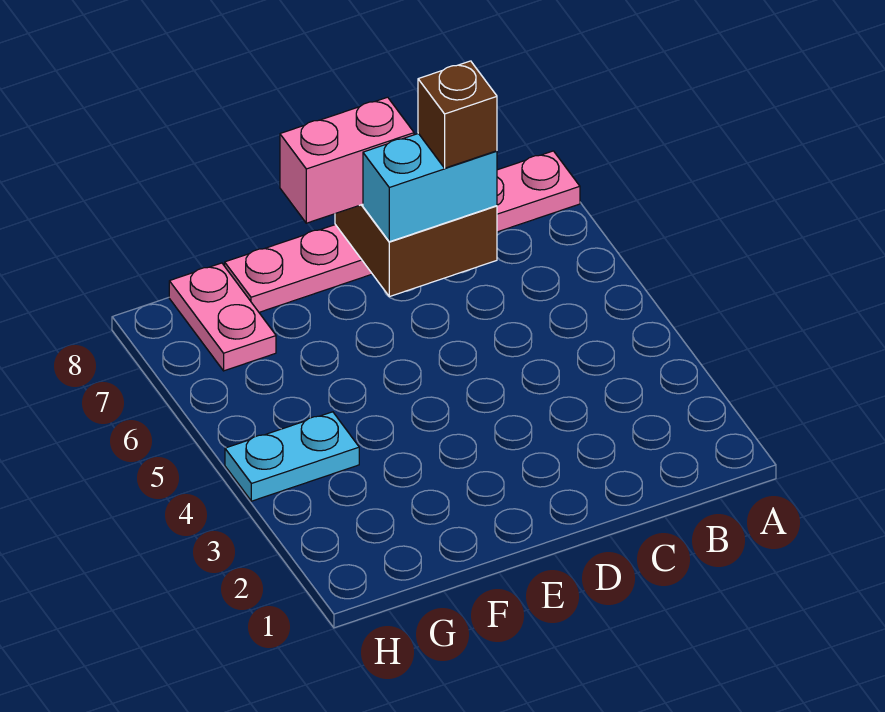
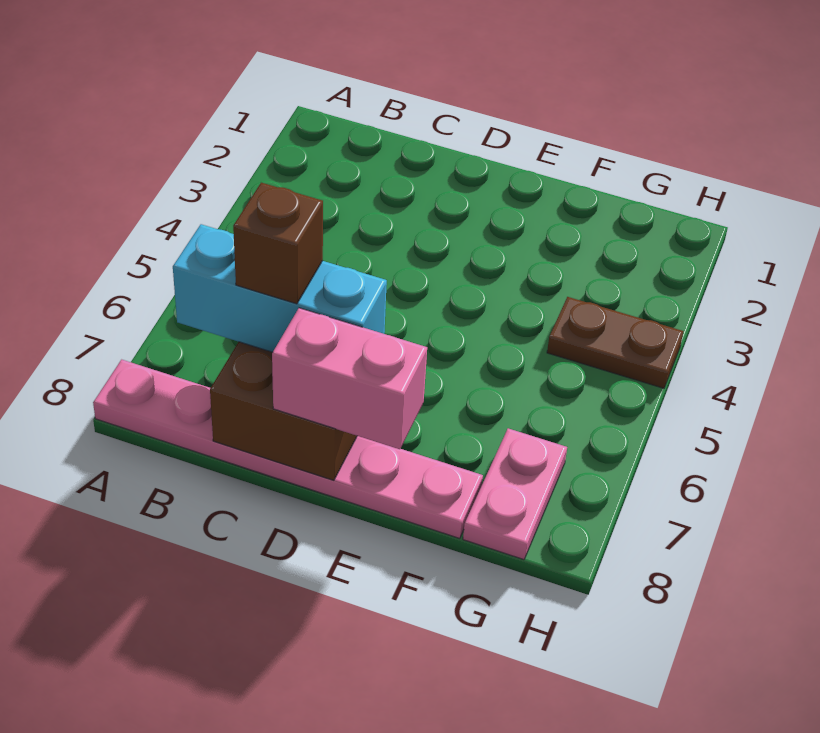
cyan 1x2 brick [363,134,497,242] -> cyan 1x3 brick [173,224,387,352]
cyan 1x2 plate [225,412,359,501] -> brown 1x2 plate [547,297,683,388]

